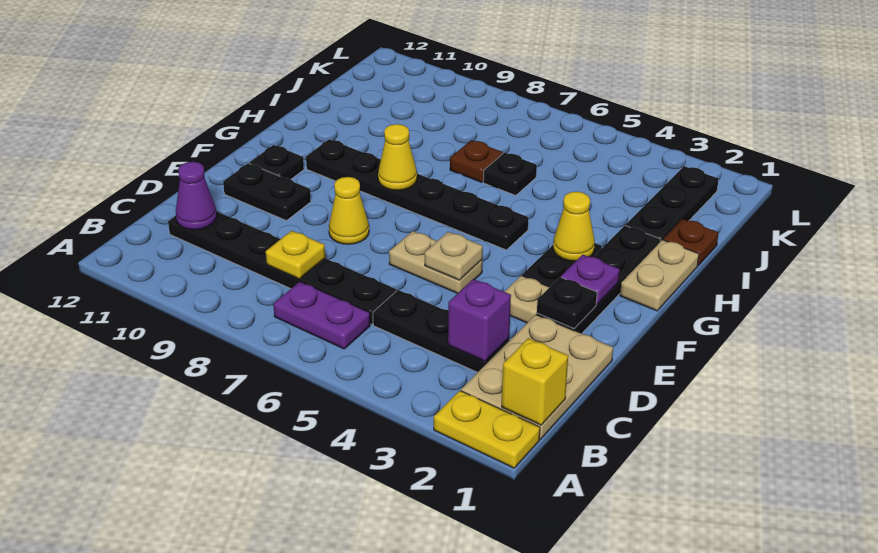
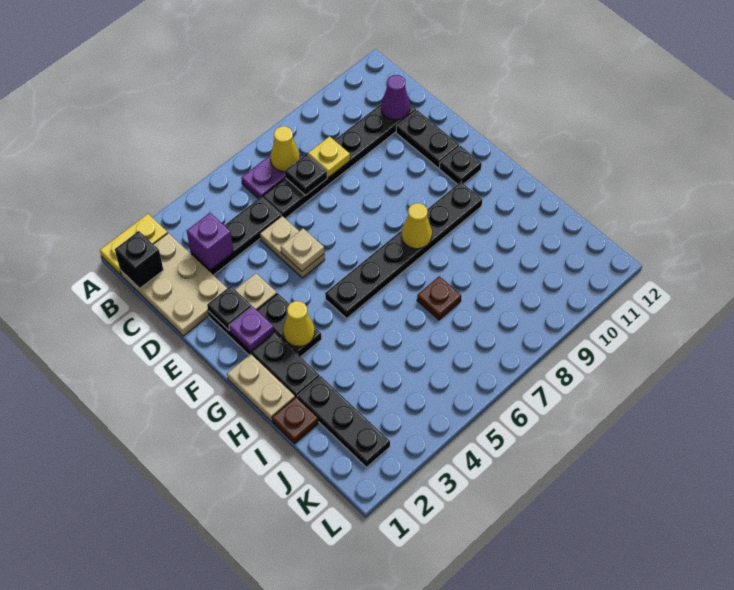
yellow 1x1 brick [502,338,568,425] -> black 1x1 brick [115,231,163,288]
tan 1x2 plate [389,231,482,293] -> tan 1x2 plate turned to [260,216,325,278]
yellow 1x1 cone [329,177,369,244] -> yellow 1x1 cone moved to [270,126,300,172]
black 1x2 plate [223,163,311,221] -> black 1x2 plate turned to [396,110,459,168]
black 1x1 plate [483,153,537,196] -> black 1x1 plate moved to [285,154,327,196]

